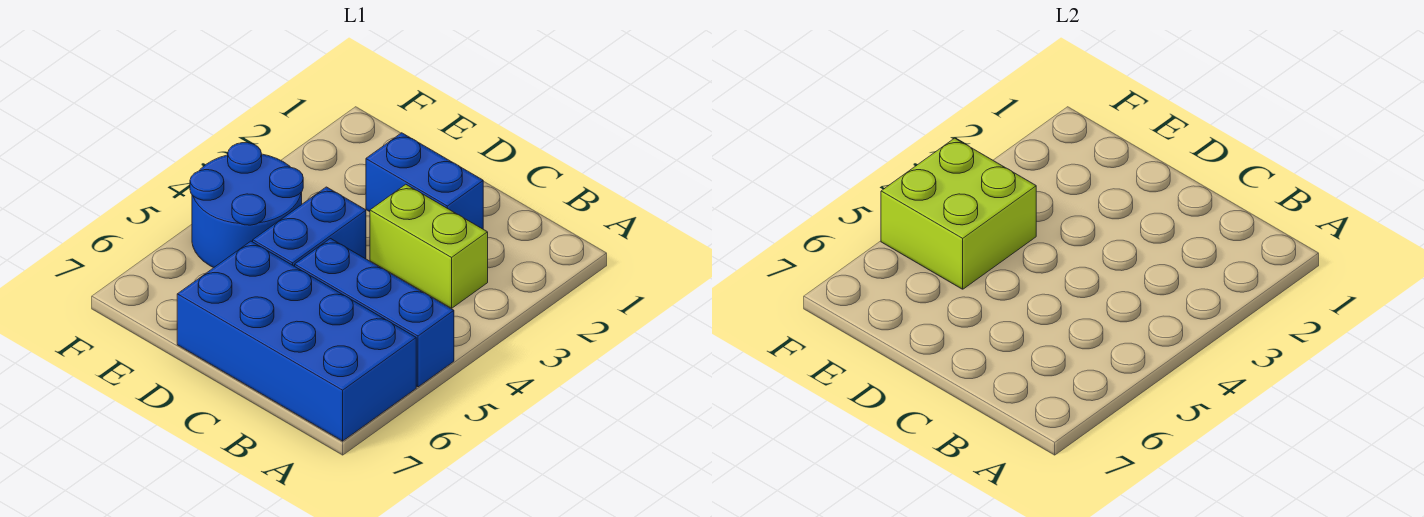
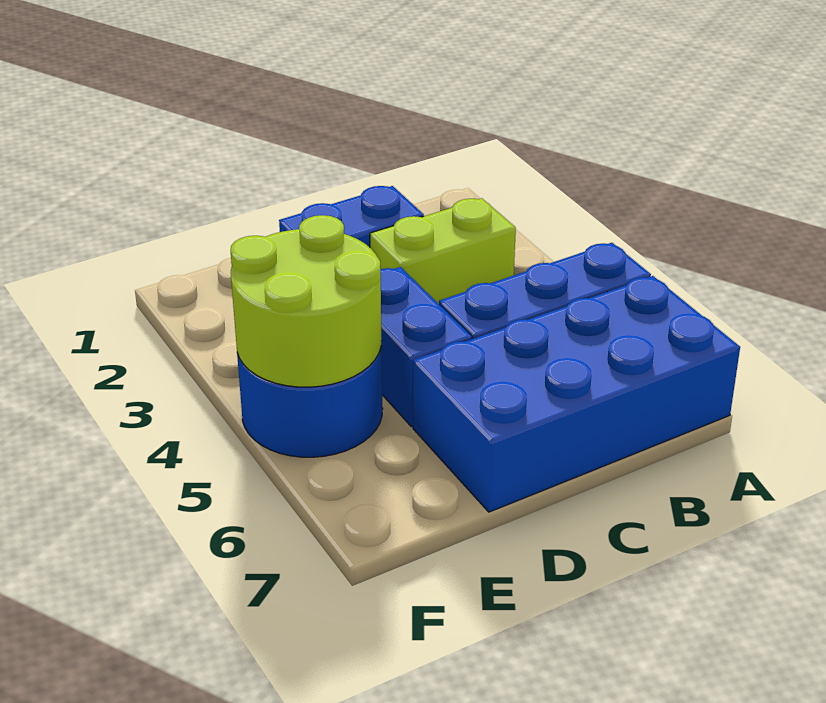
lime 2x2 brick [881,138,1036,289] -> lime 2x2 round brick [230,215,382,387]

